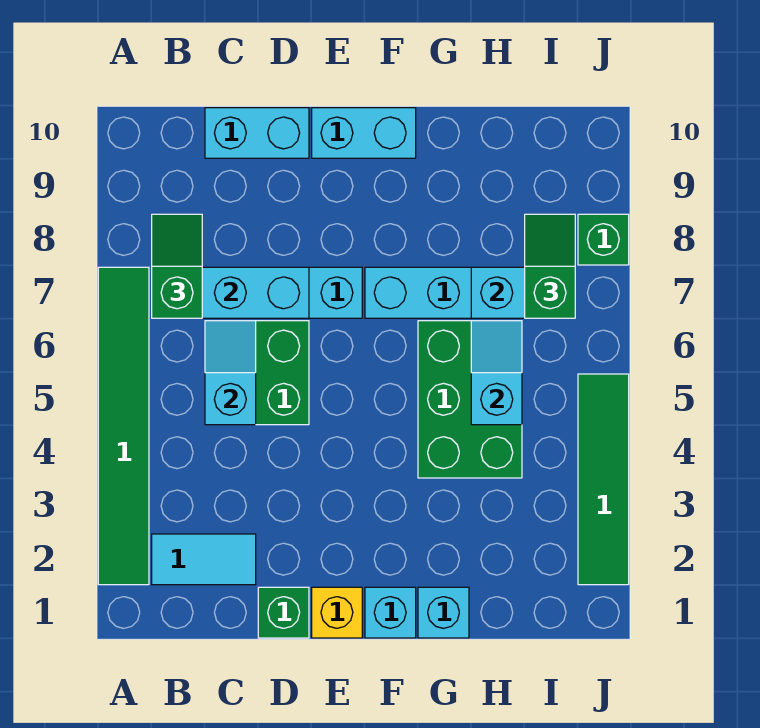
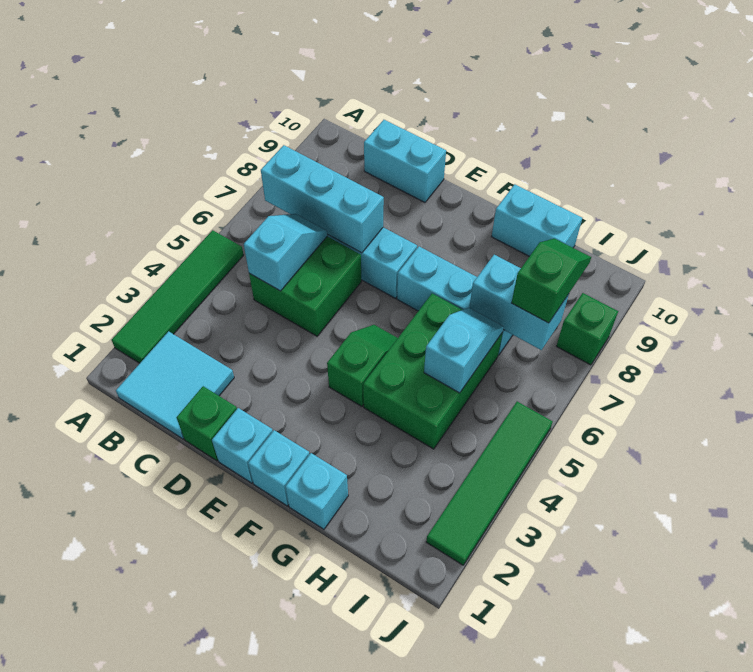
green 1x6 tile [98,267,149,585] -> green 1x4 tile [112,230,244,363]
cyan 1x2 tile [152,534,256,585] -> cyan 2x2 tile [116,331,234,439]
green 1x2 slope [152,214,202,318] -> green 1x2 slope moved to [327,325,398,406]
yellow 1x1 brick [312,587,362,638] -> cyan 1x1 brick [212,408,273,483]
cyan 1x2 brick [312,108,416,158] -> cyan 1x2 brick moved to [492,184,582,256]

